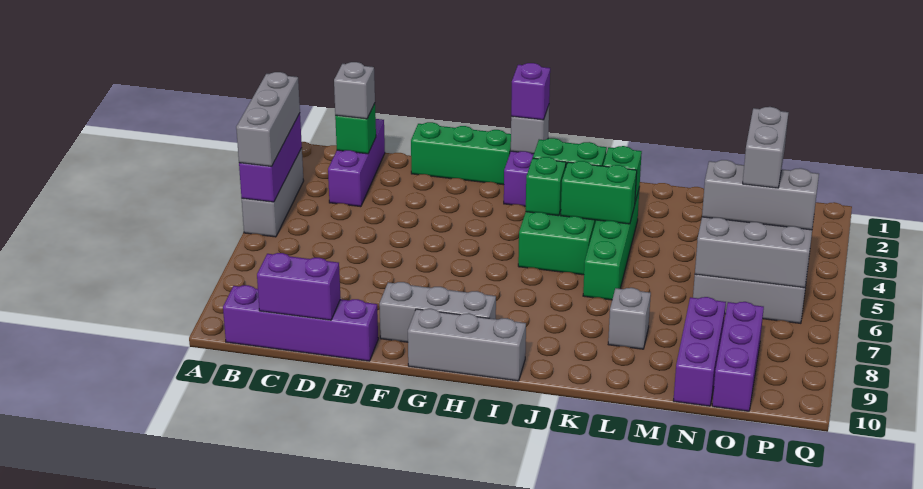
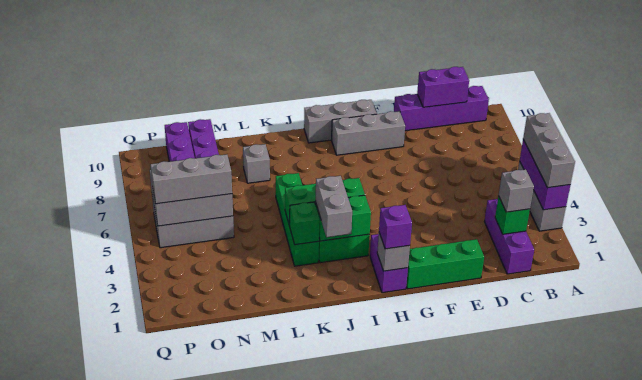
grey 1x2 brick [743,107,788,188] -> grey 1x2 brick moved to [316,176,352,237]

